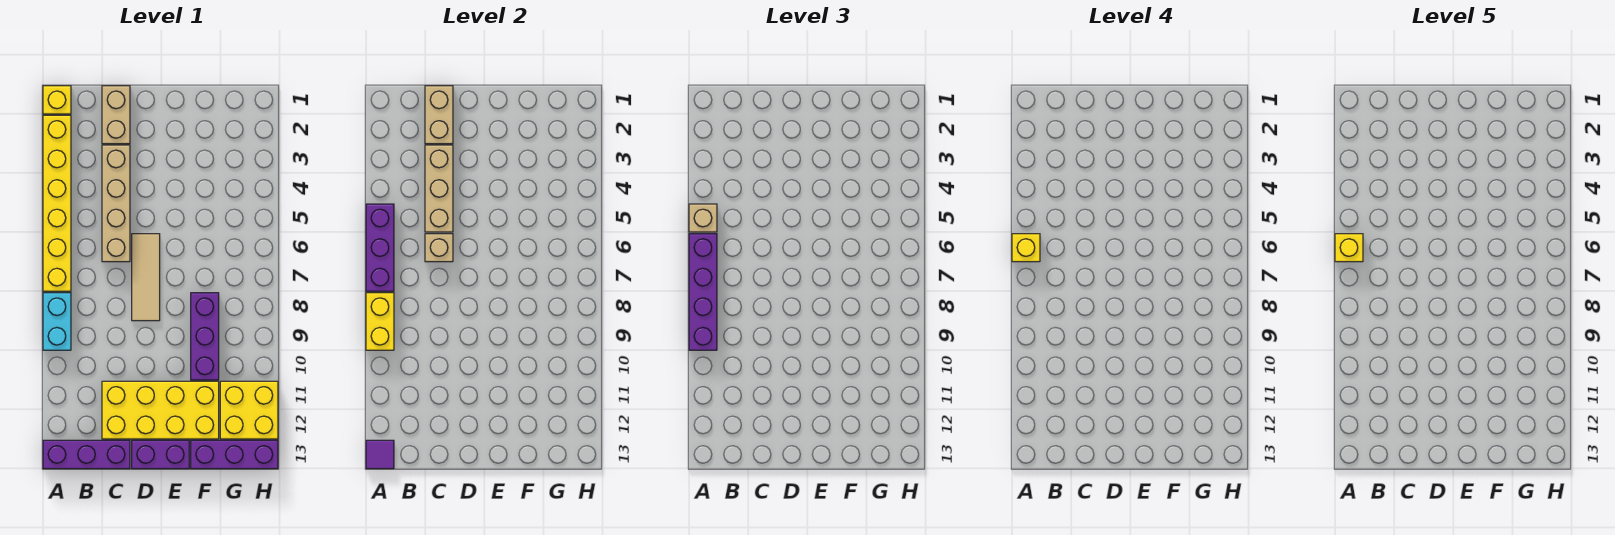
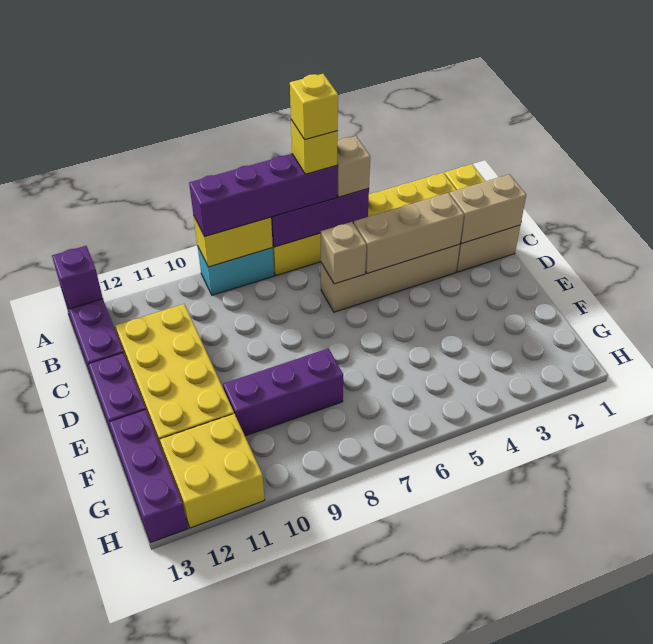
purple 1x1 tile [366,440,394,469] -> purple 1x1 brick [52,246,103,309]
tan 1x3 tile [132,234,160,321] -> none

